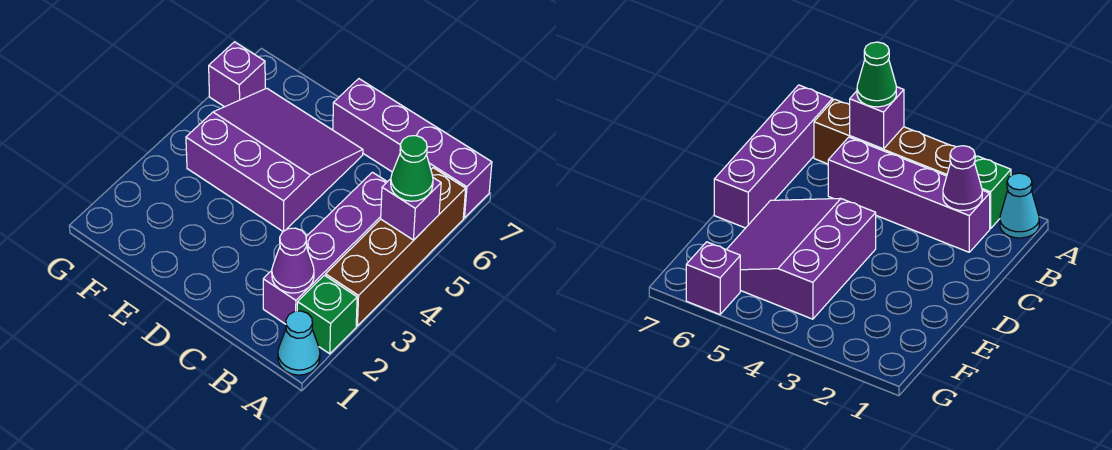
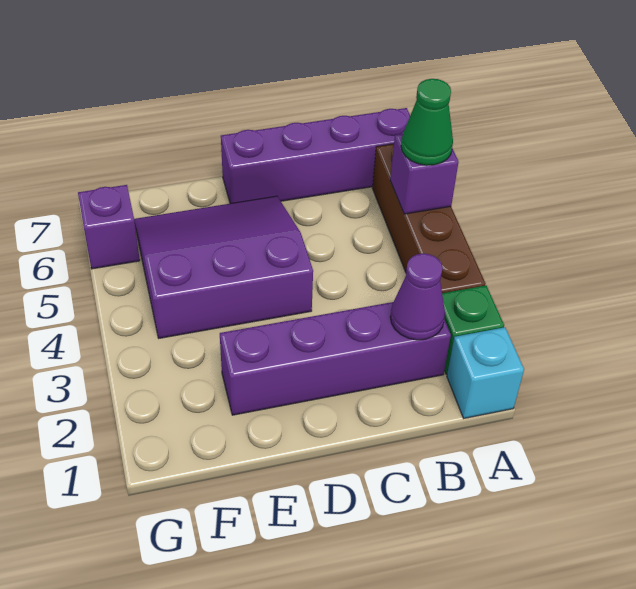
cyan 1x1 cone [278,311,320,375] -> cyan 1x1 brick [447,327,524,418]
purple 1x4 brick [263,172,387,324] -> purple 1x4 brick turned to [220,302,451,415]

